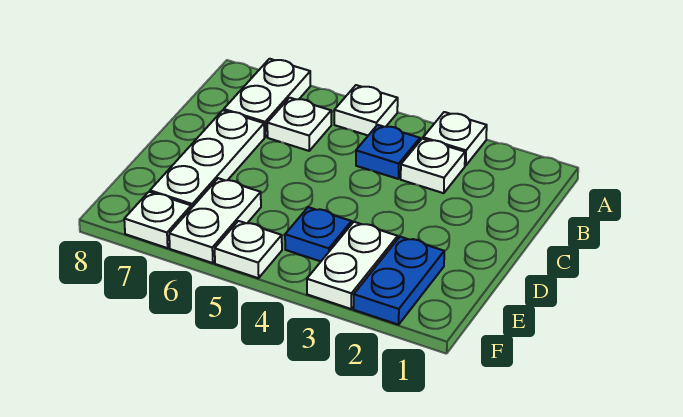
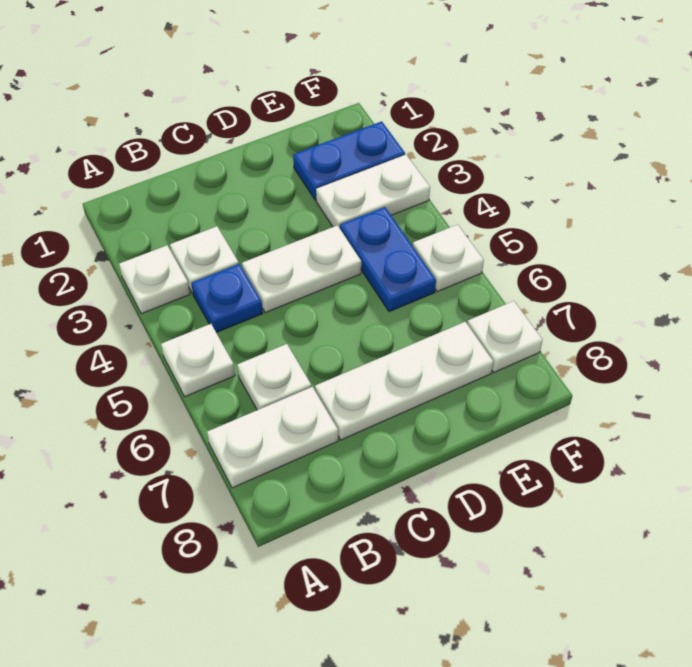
blue 1x1 plate [285,207,352,261] -> blue 1x2 plate [340,207,436,312]
white 1x2 plate [169,178,261,263] -> white 1x2 plate moved to [242,225,361,313]

